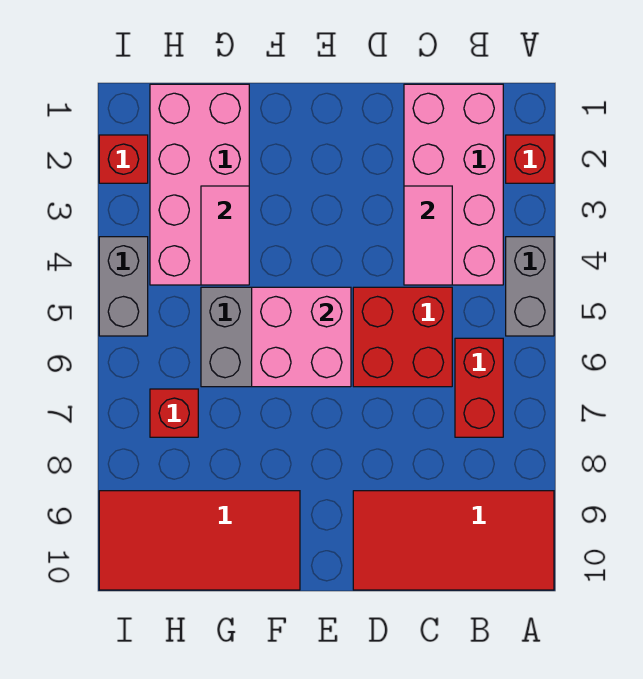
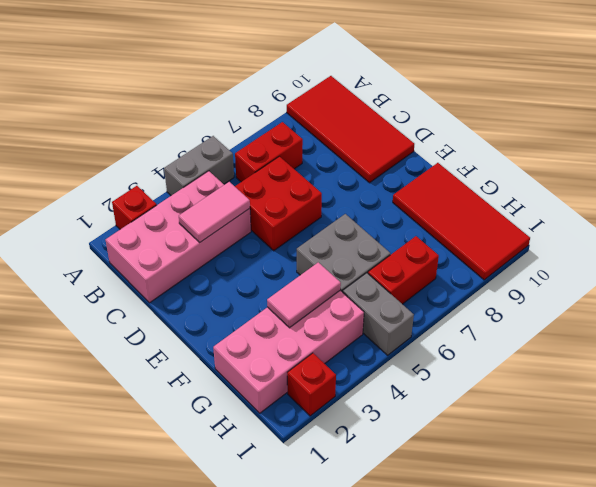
pink 2x2 brick [252,287,351,387] -> none
red 1x1 brick [150,389,198,437] -> red 1x2 brick [368,236,439,304]
grey 1x2 brick [99,237,148,336] -> grey 1x2 brick turned to [343,273,414,355]

